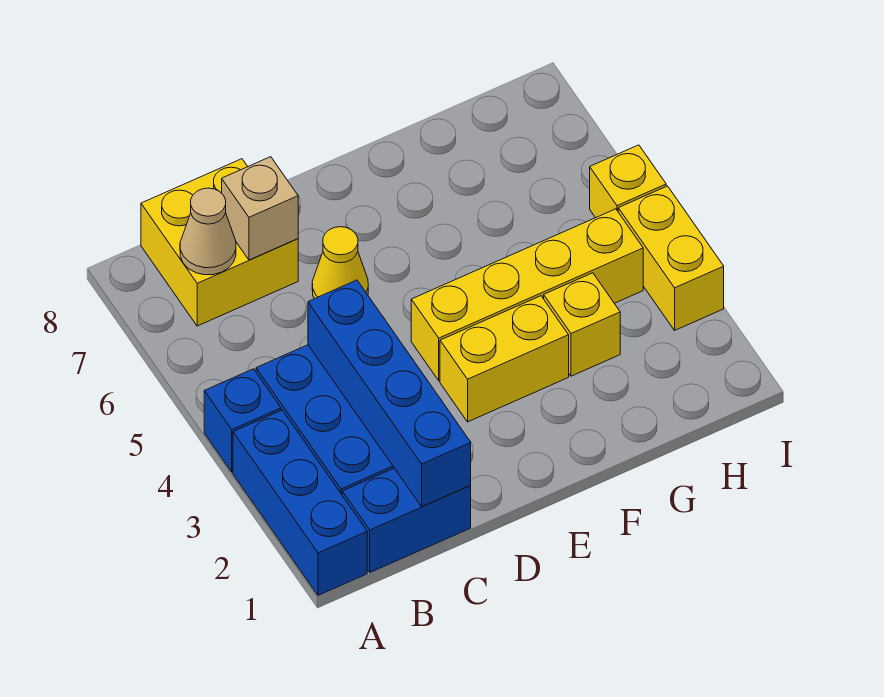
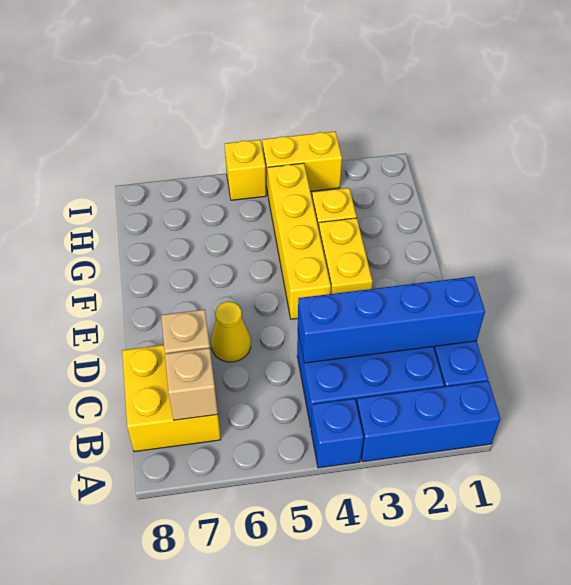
tan 1x1 cone [180,188,236,275] -> tan 1x1 brick [165,348,218,420]

